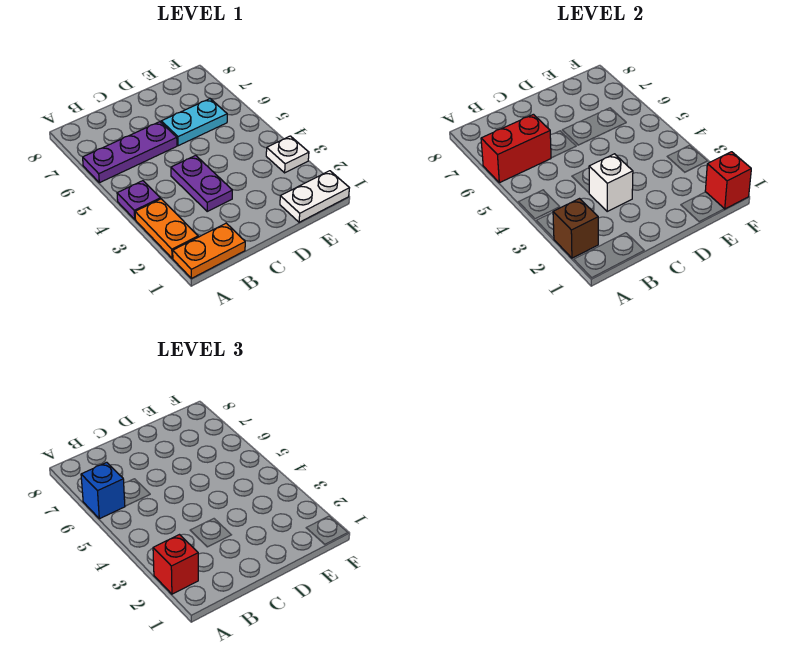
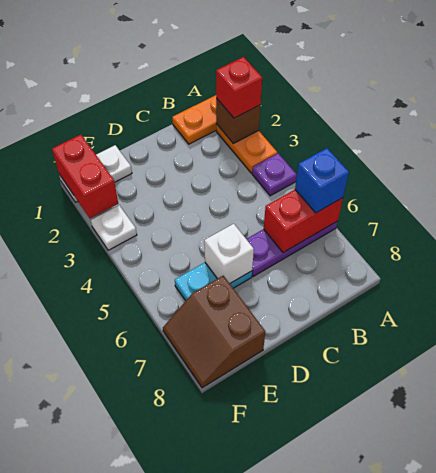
purple 1x2 plate [171,155,232,211] -> none
white 1x1 brick [589,154,633,211] -> white 1x1 brick moved to [204,224,254,283]
none -> brown 2x2 slope [163,276,265,388]
red 1x1 brick [705,152,751,209] -> red 1x2 brick [52,135,118,218]

